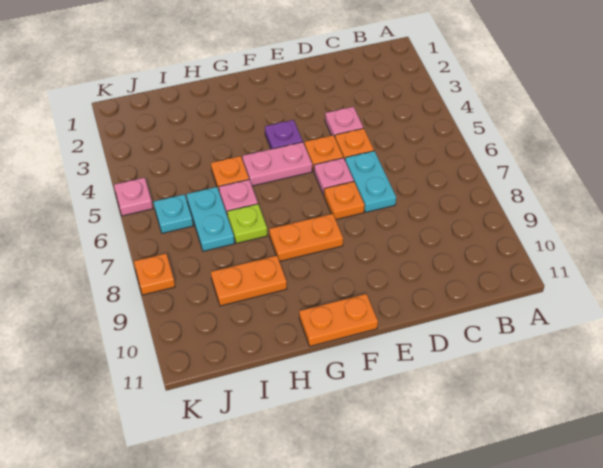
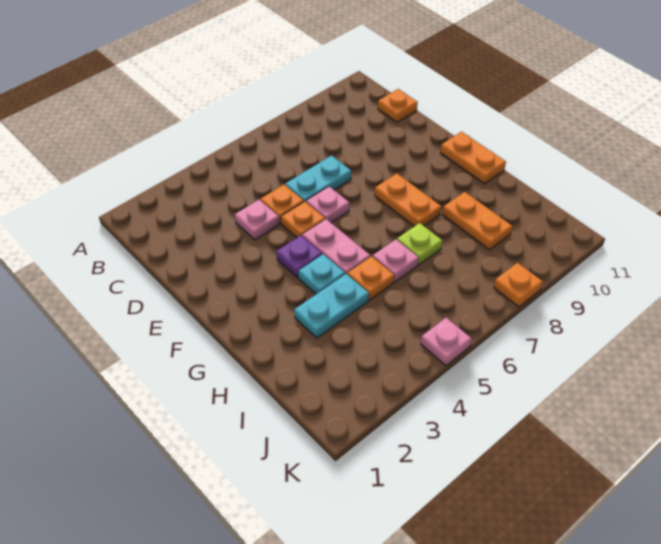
orange 1x1 plate [324,182,365,219] -> orange 1x1 plate moved to [378,89,418,122]
cyan 1x2 plate [186,187,235,251] -> cyan 1x2 plate moved to [294,274,369,338]
cyan 1x1 plate [154,194,193,233] -> cyan 1x1 plate moved to [299,254,345,294]

